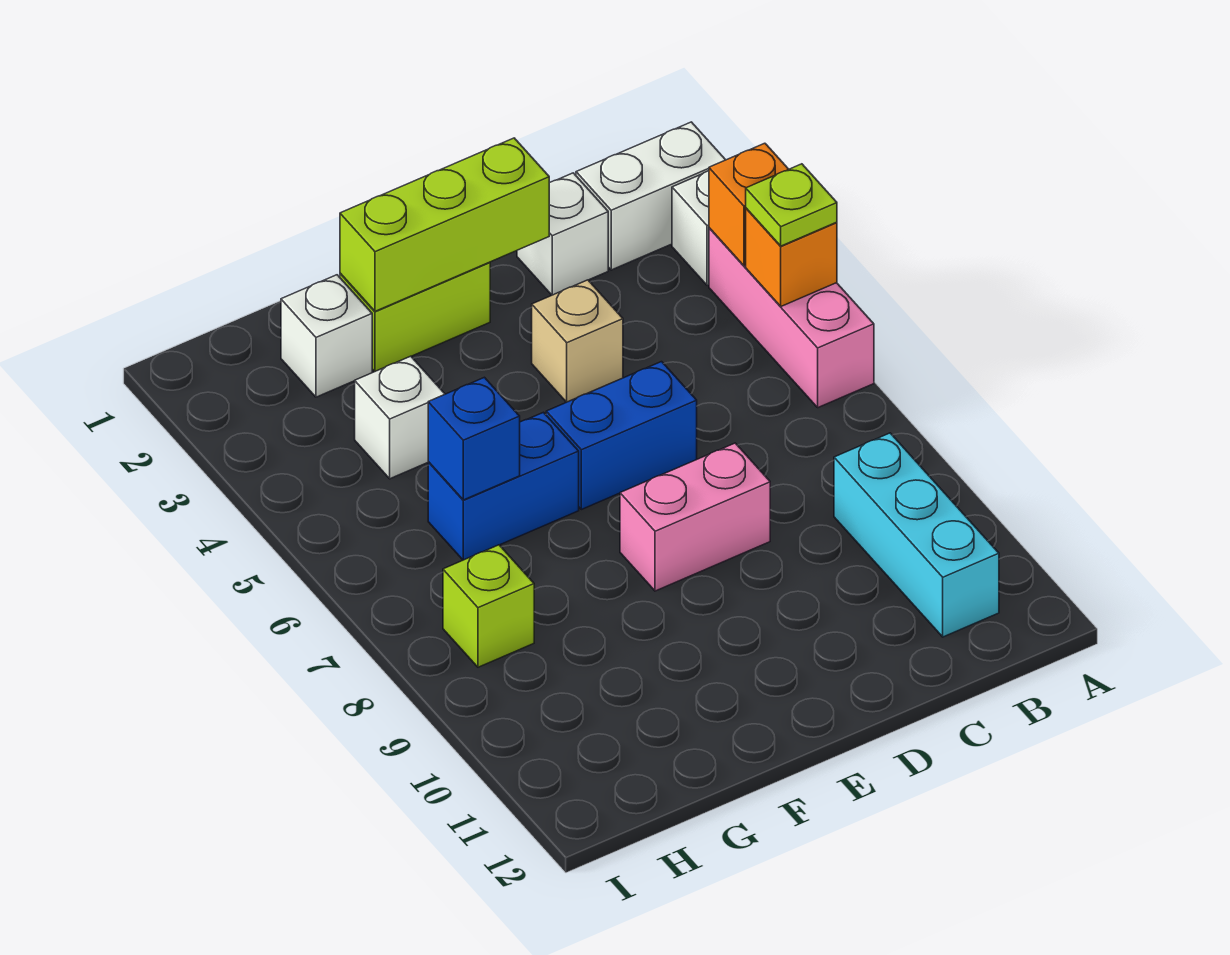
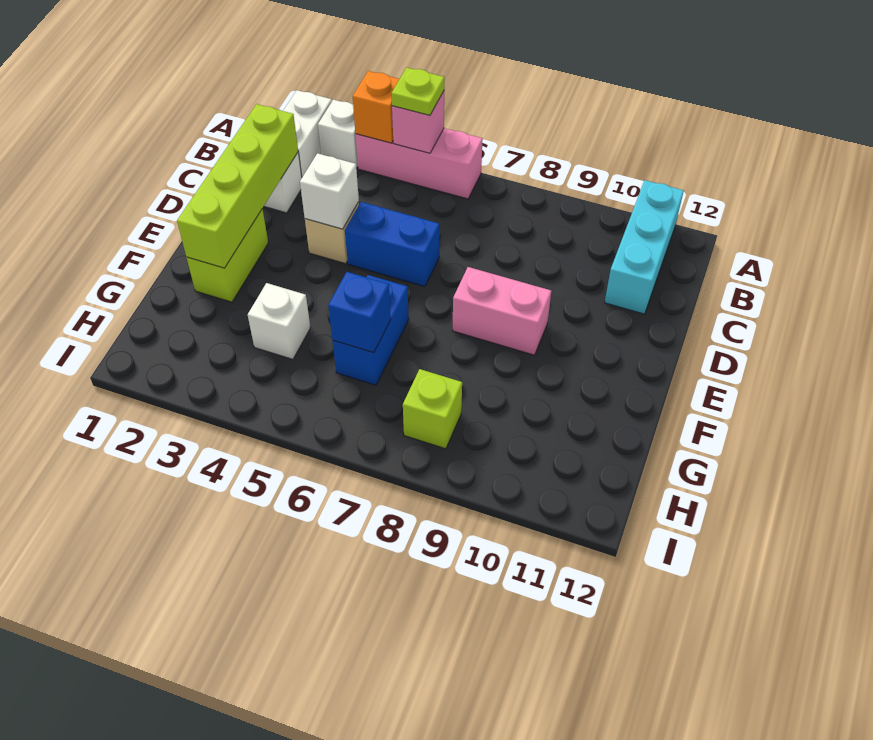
orange 1x1 brick [746,208,837,306] -> pink 1x1 brick [392,91,444,153]
cyan 1x3 brick [834,433,999,637] -> cyan 1x3 brick turned to [605,180,684,314]
lime 1x3 brick [340,138,549,311] -> lime 1x4 brick [177,104,298,268]
blue 1x2 brick [546,362,697,510] -> blue 1x2 brick turned to [345,202,439,287]
pink 1x2 brick [620,443,770,591] -> pink 1x2 brick turned to [453,267,551,355]
white 1x1 brick [281,275,372,397] -> white 1x1 brick moved to [300,153,359,229]

